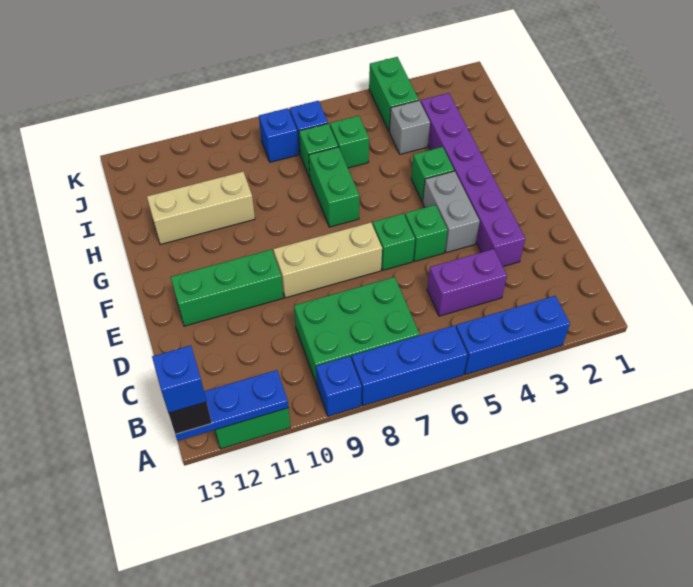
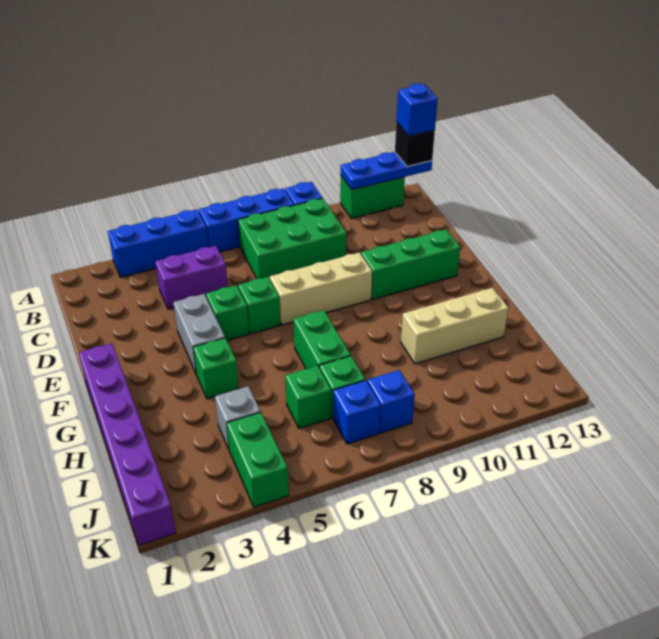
purple 1x6 brick [421,93,525,267] -> purple 1x6 brick moved to [79,343,176,545]

